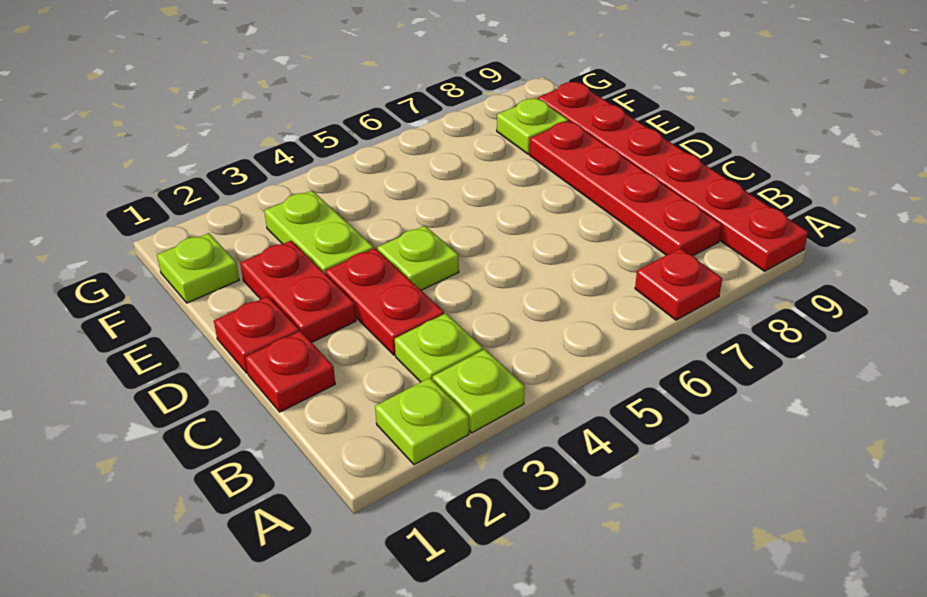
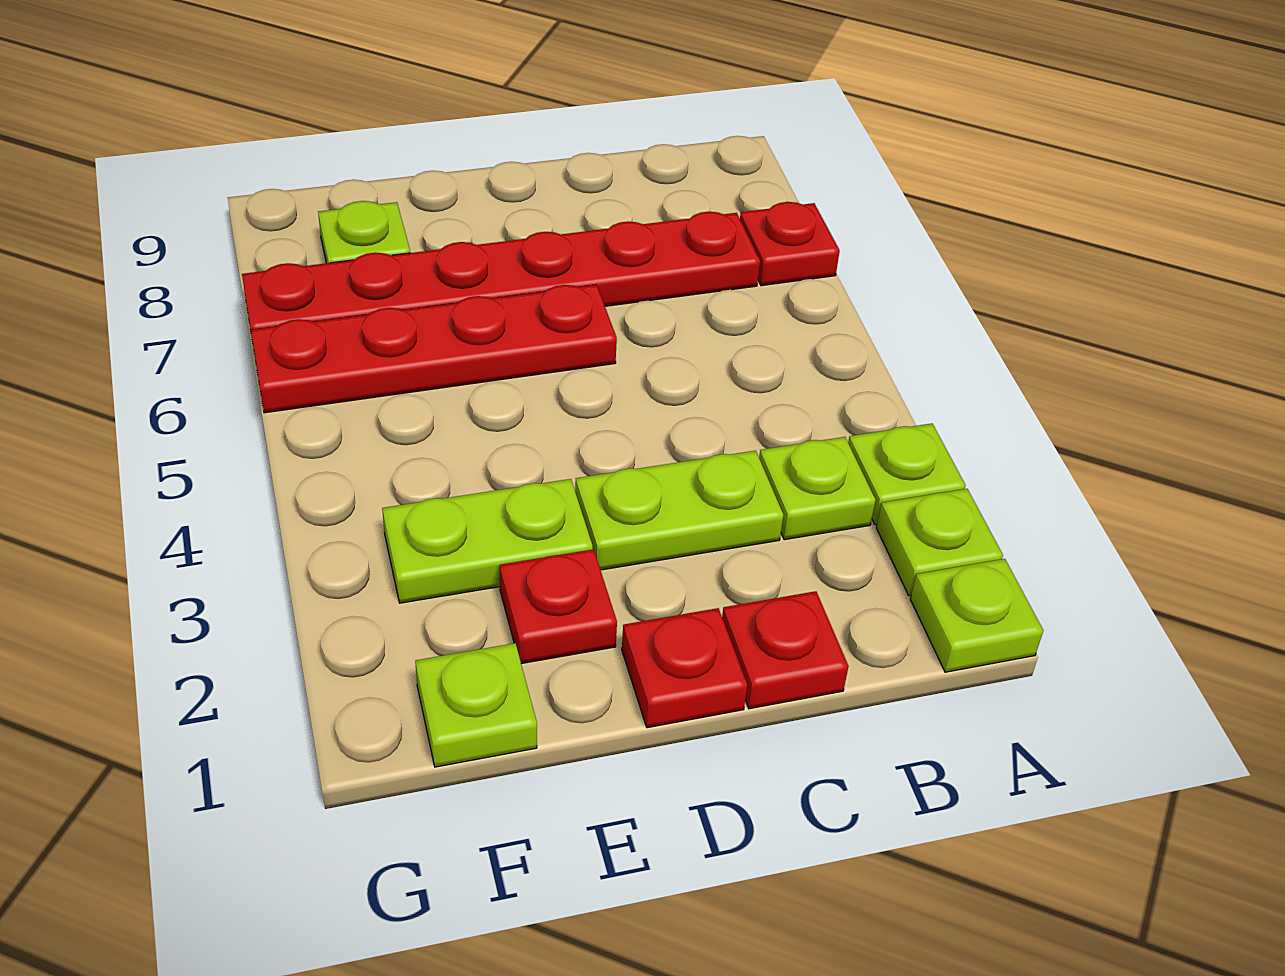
red 1x6 plate [538,82,808,271] -> red 1x6 plate moved to [242,211,760,330]
red 1x4 plate [529,121,722,256] -> red 1x4 plate moved to [251,285,617,413]
red 1x2 plate [325,248,444,355] -> lime 1x2 plate [575,451,783,570]
red 1x2 plate [240,241,356,342] -> red 1x1 plate [500,549,617,664]
lime 1x1 plate [377,226,459,290] -> lime 1x1 plate moved to [910,559,1043,672]

